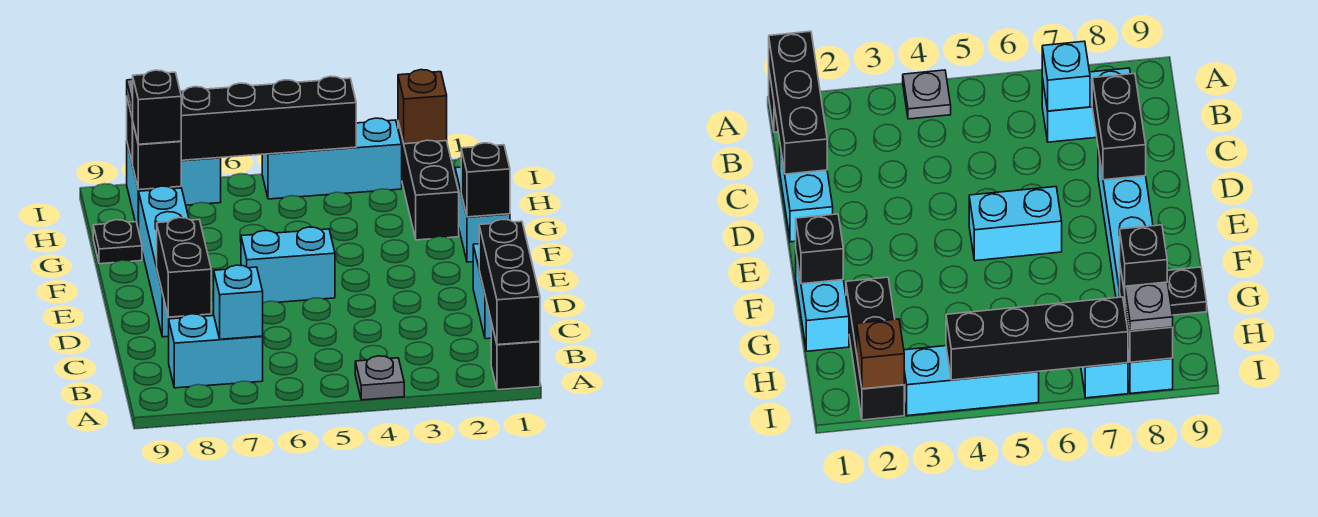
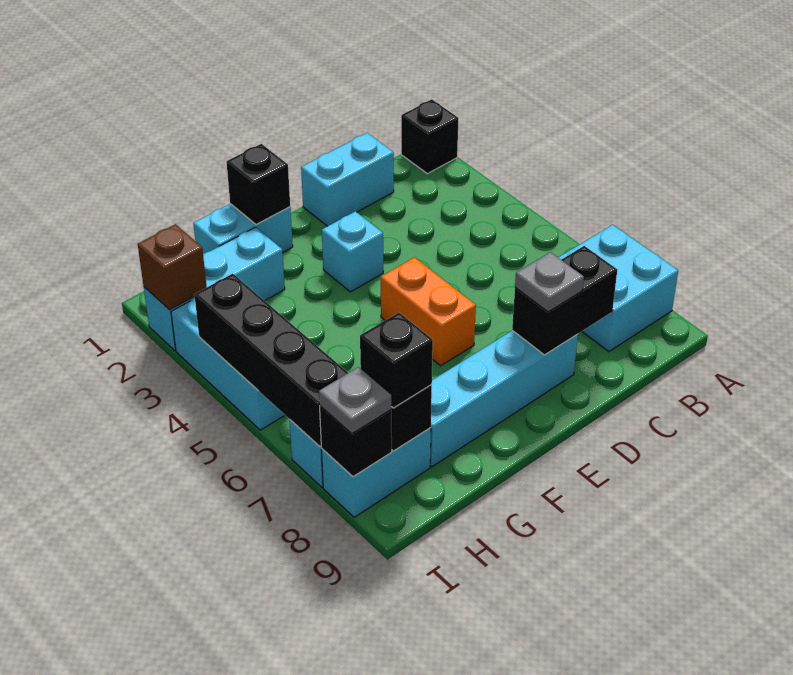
black 1x3 brick [479,219,540,345] -> none
grey 1x1 plate [355,356,404,400] -> grey 1x1 plate moved to [515,252,584,312]
cyan 1x2 brick [169,314,263,388] -> cyan 2x2 brick [558,225,678,352]
cyan 1x1 brick [214,265,263,339] -> cyan 1x1 brick moved to [322,211,383,292]
cyan 1x2 brick [241,227,335,303] -> orange 1x2 brick [381,257,476,366]
black 1x3 brick [398,122,459,240] -> cyan 1x3 brick [144,227,285,350]
black 1x1 plate [93,220,142,264] -> none

